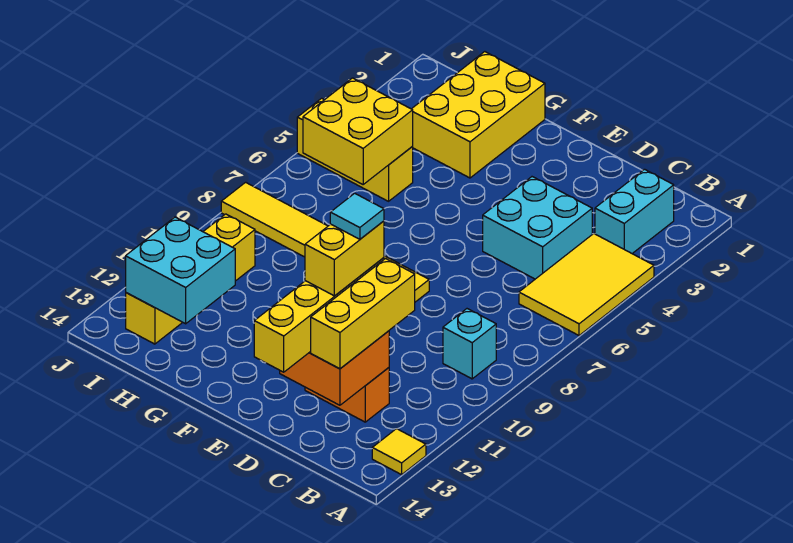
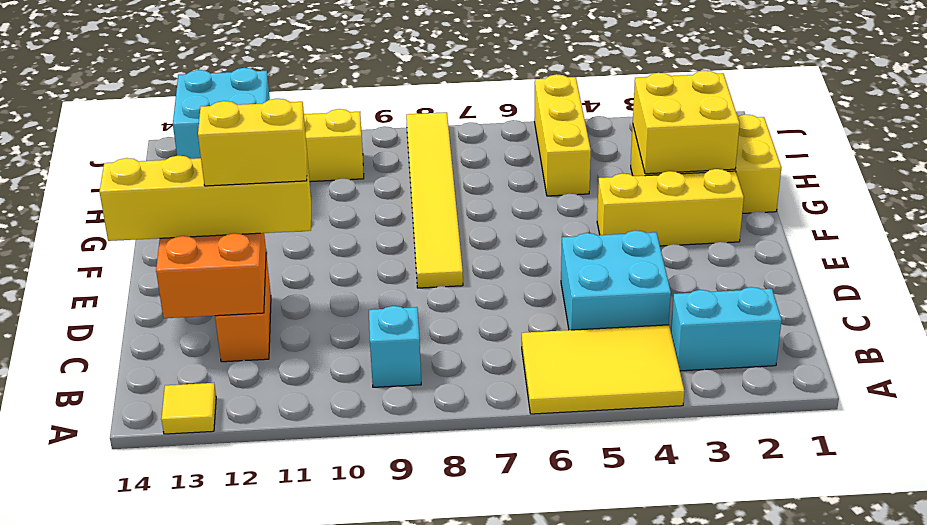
yellow 1x3 brick [311,259,415,369] -> yellow 1x3 brick moved to [597,169,744,246]
cyan 1x1 tile [330,193,384,239] -> none
yellow 2x2 brick [303,78,413,184] -> yellow 2x2 brick moved to [633,71,740,174]

